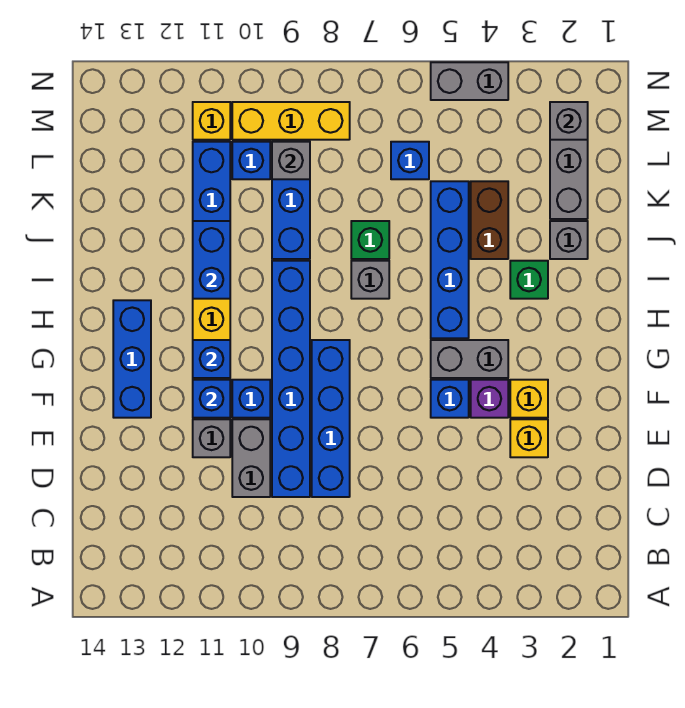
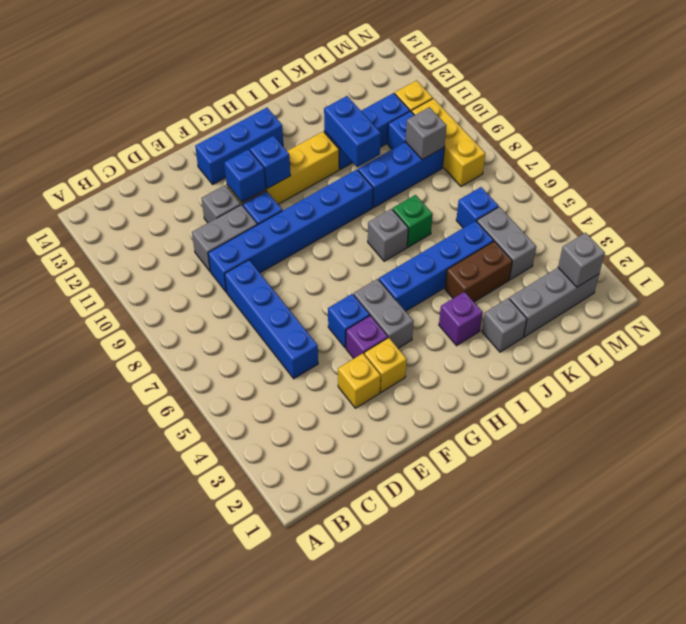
blue 1x4 brick [312,340,350,497] -> blue 1x4 brick turned to [225,260,318,379]
green 1x1 brick [510,261,548,299] -> purple 1x1 brick [439,292,483,346]
blue 1x2 brick [193,221,230,299] -> blue 1x2 brick turned to [324,96,381,167]
grey 1x2 brick [431,62,508,100] -> grey 1x2 brick moved to [477,207,536,280]

